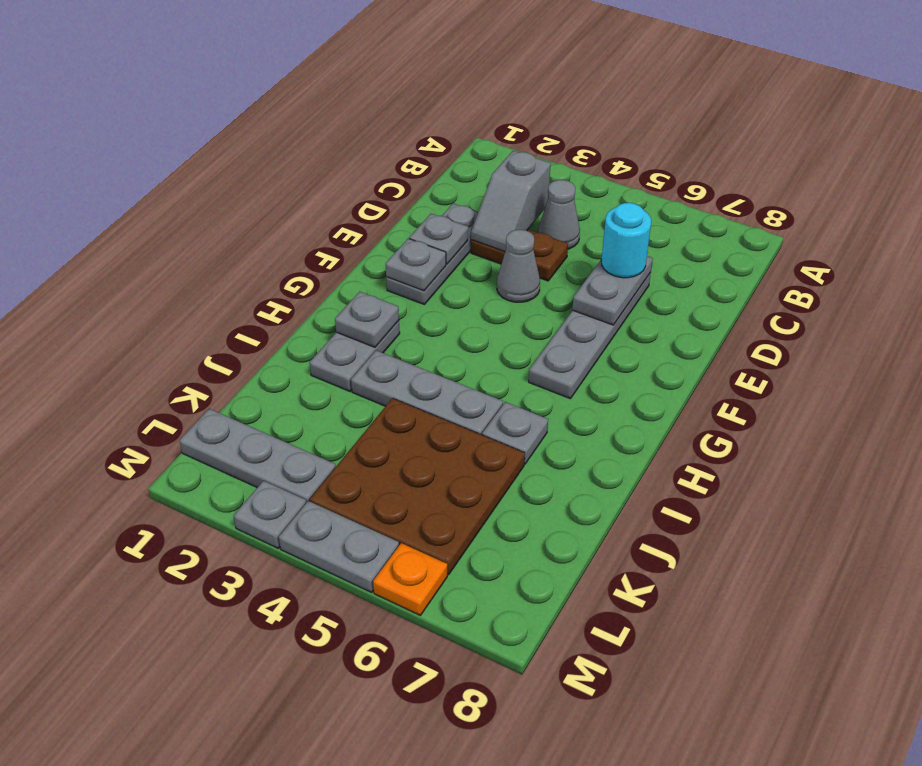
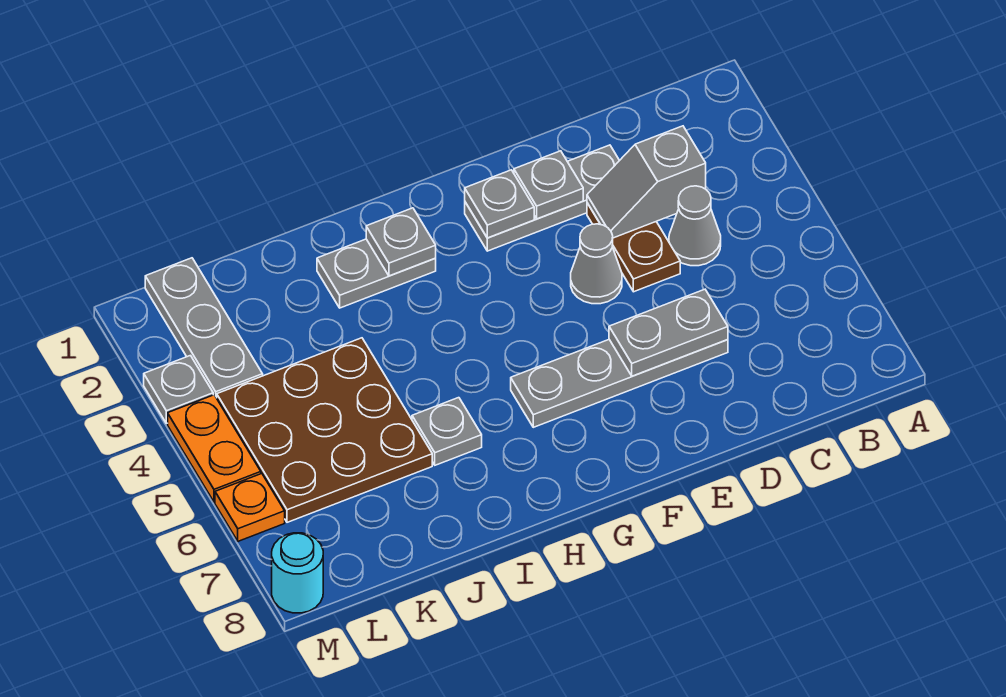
cyan 1x1 round brick [601,203,651,278] -> cyan 1x1 round brick moved to [272,533,323,613]
grey 1x3 plate [351,350,503,435] -> none
grey 1x2 plate [279,501,399,592] -> orange 1x2 plate [168,395,261,502]

